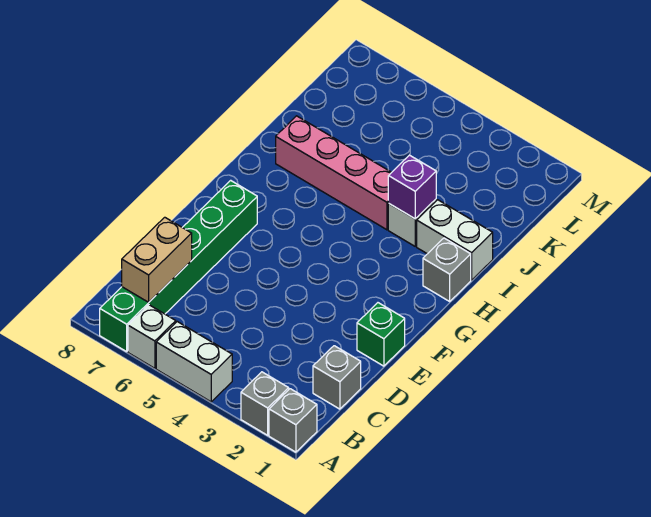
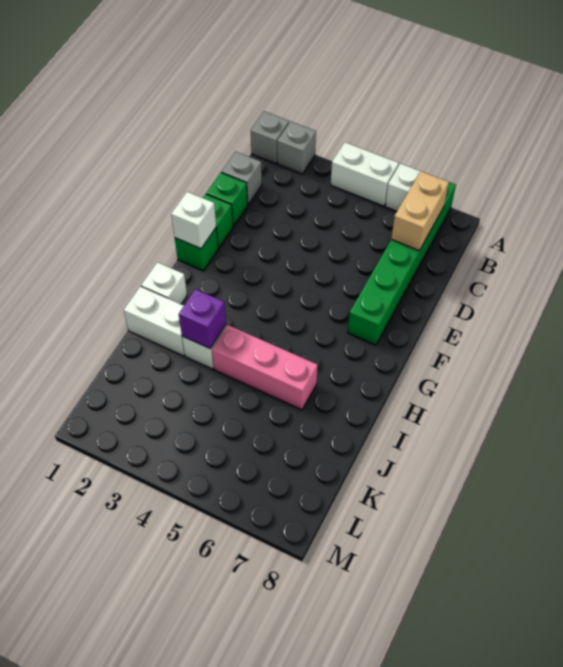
none -> green 1x1 brick [206,173,248,226]
none -> green 1x1 brick [175,228,218,271]
none -> white 1x1 brick [171,192,216,249]
grey 1x1 brick [423,238,471,301] -> white 1x1 brick [141,262,187,304]
pink 1x4 brick [276,116,392,230] -> pink 1x3 brick [212,325,318,410]

